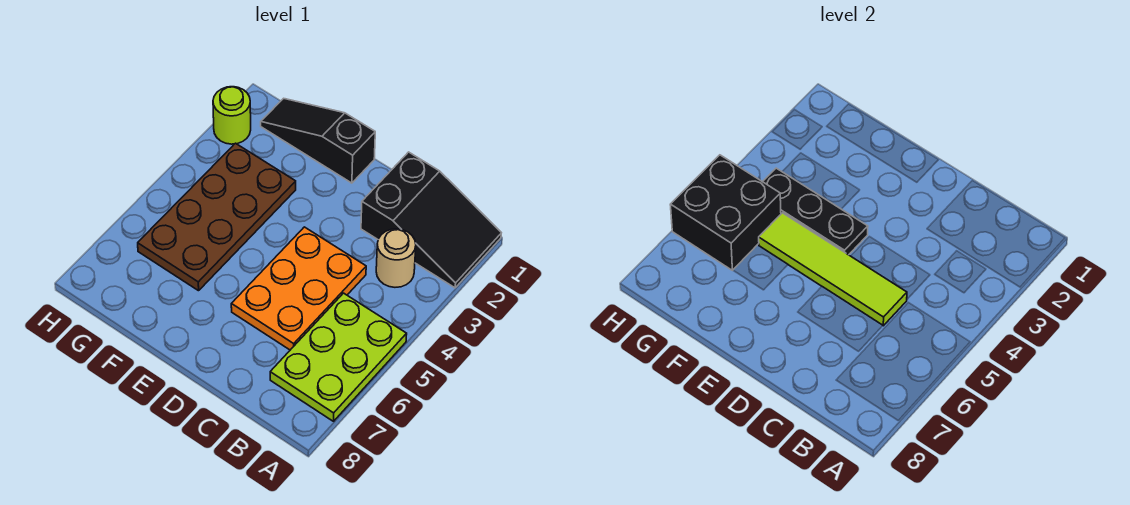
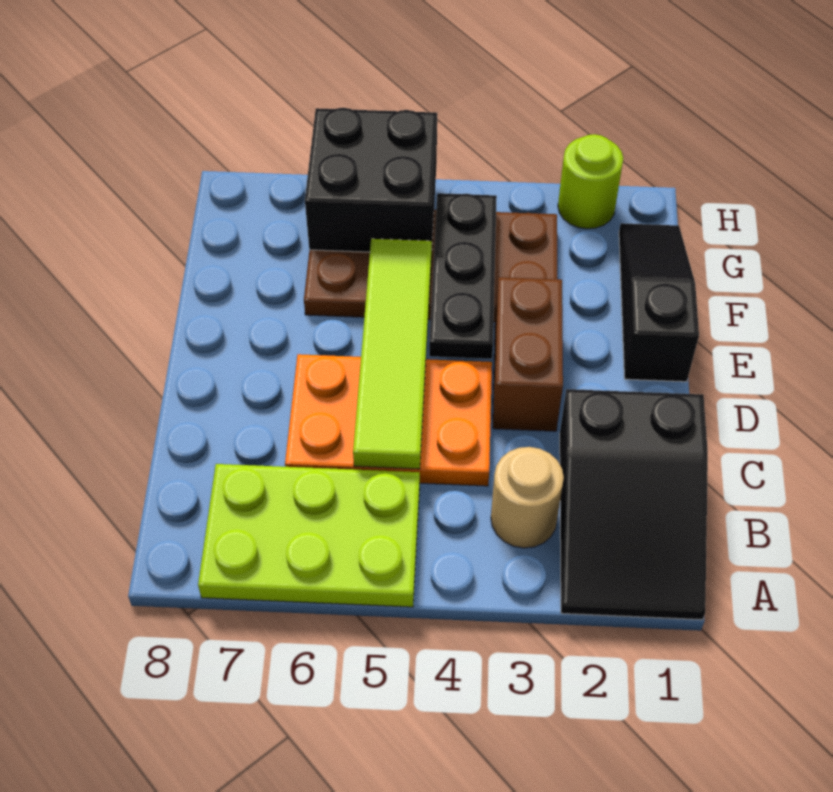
none -> brown 1x2 brick [493,277,563,431]

